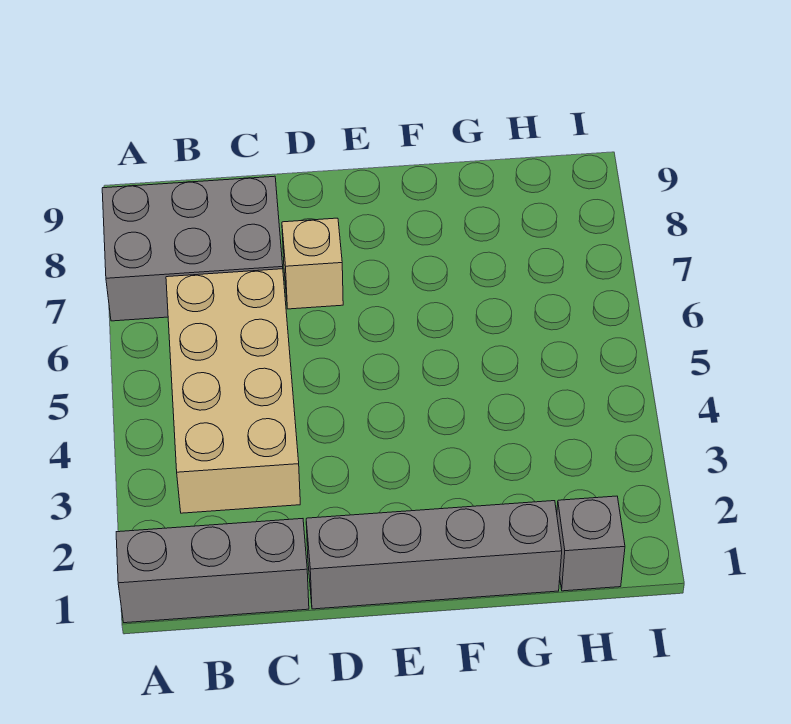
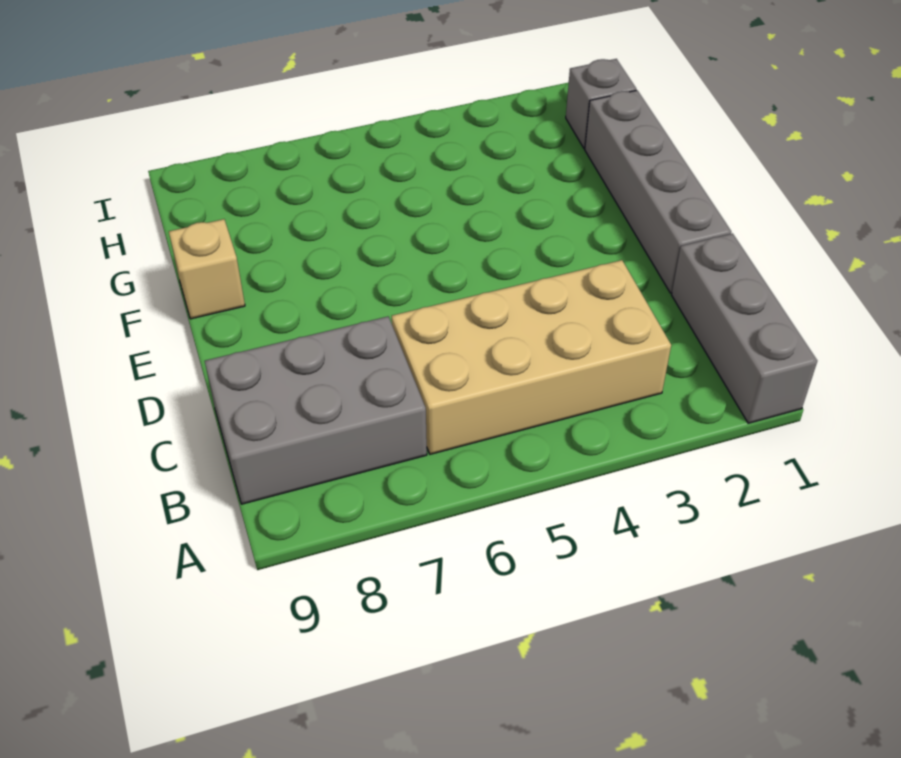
grey 2x3 brick [102,176,283,321] -> grey 2x3 brick turned to [205,317,427,504]
tan 1x1 brick [282,218,343,309] -> tan 1x1 brick moved to [169,219,245,319]

